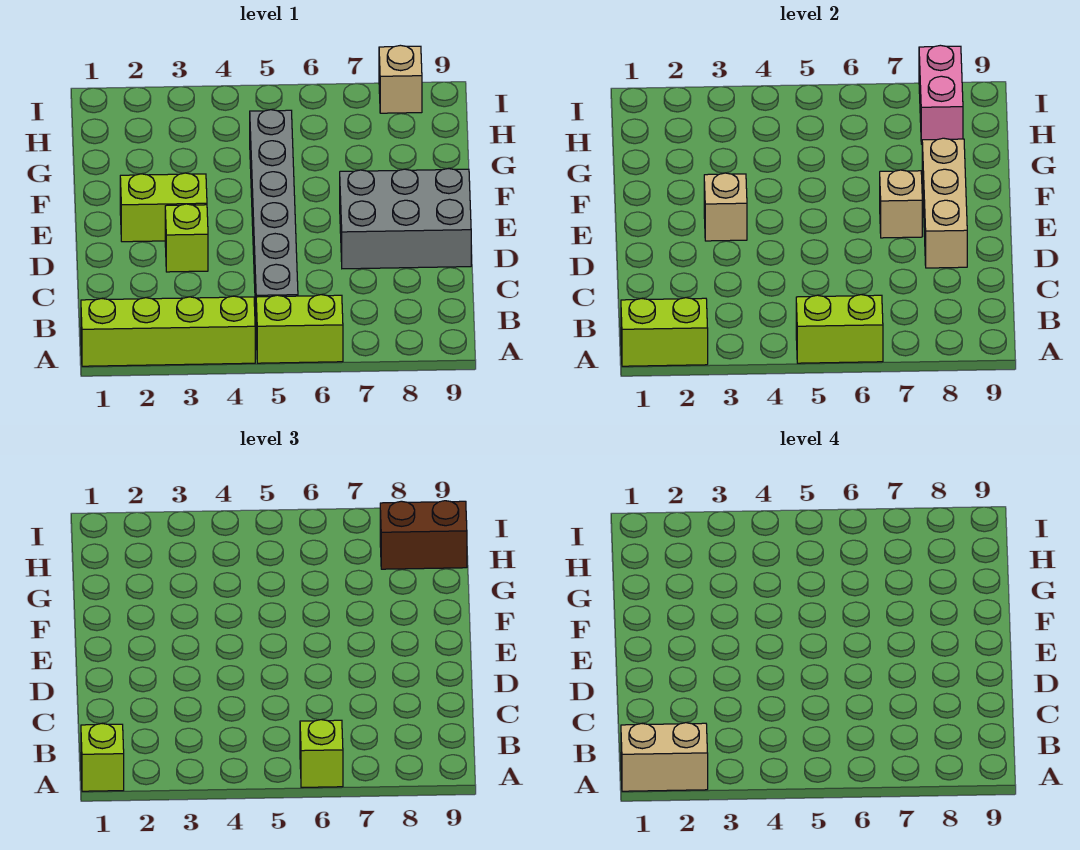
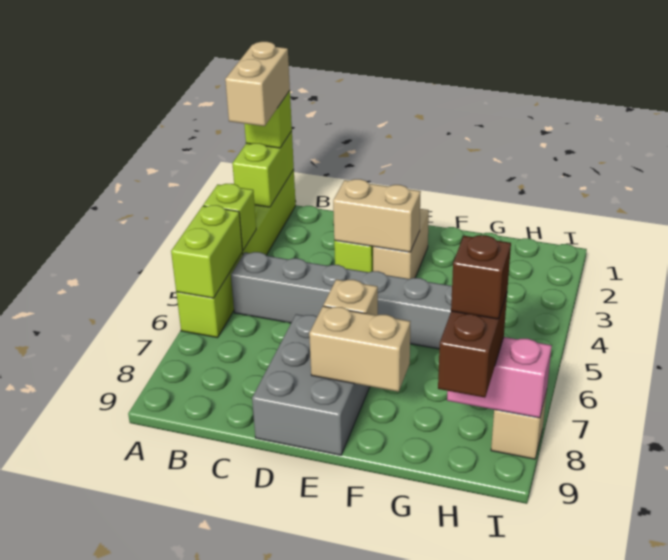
lime 1x1 brick [300,720,343,787] -> lime 1x1 brick moved to [203,184,256,250]
tan 1x3 brick [922,138,967,268] -> tan 1x2 brick [309,306,410,392]
lime 1x2 brick [120,173,207,242] -> tan 1x2 brick [373,209,429,279]
tan 1x1 brick [704,173,747,241] -> tan 1x2 brick [333,179,421,252]
none -> brown 1x1 brick [451,235,511,319]

